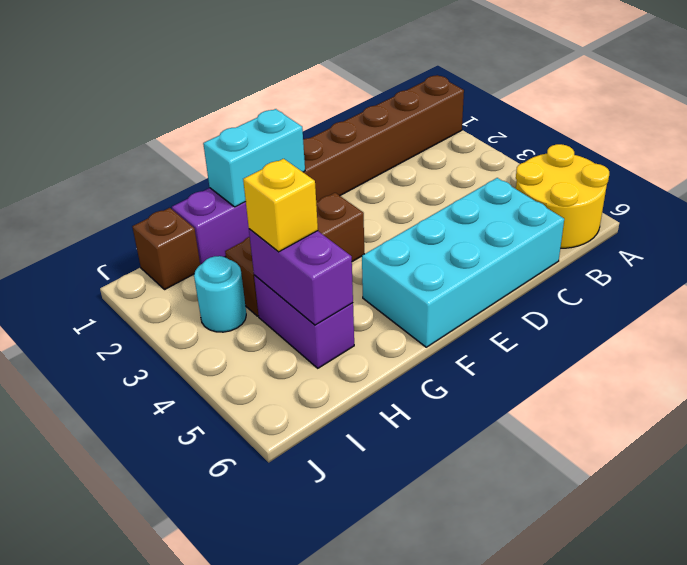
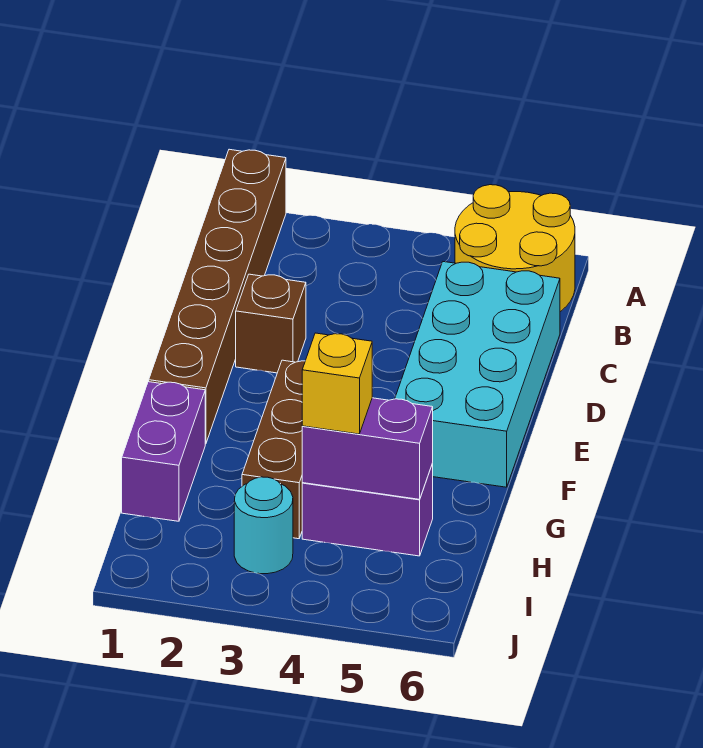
cyan 1x2 brick [203,109,305,207] -> none
brown 1x1 brick [132,208,200,289] -> brown 1x1 brick moved to [236,274,306,373]

